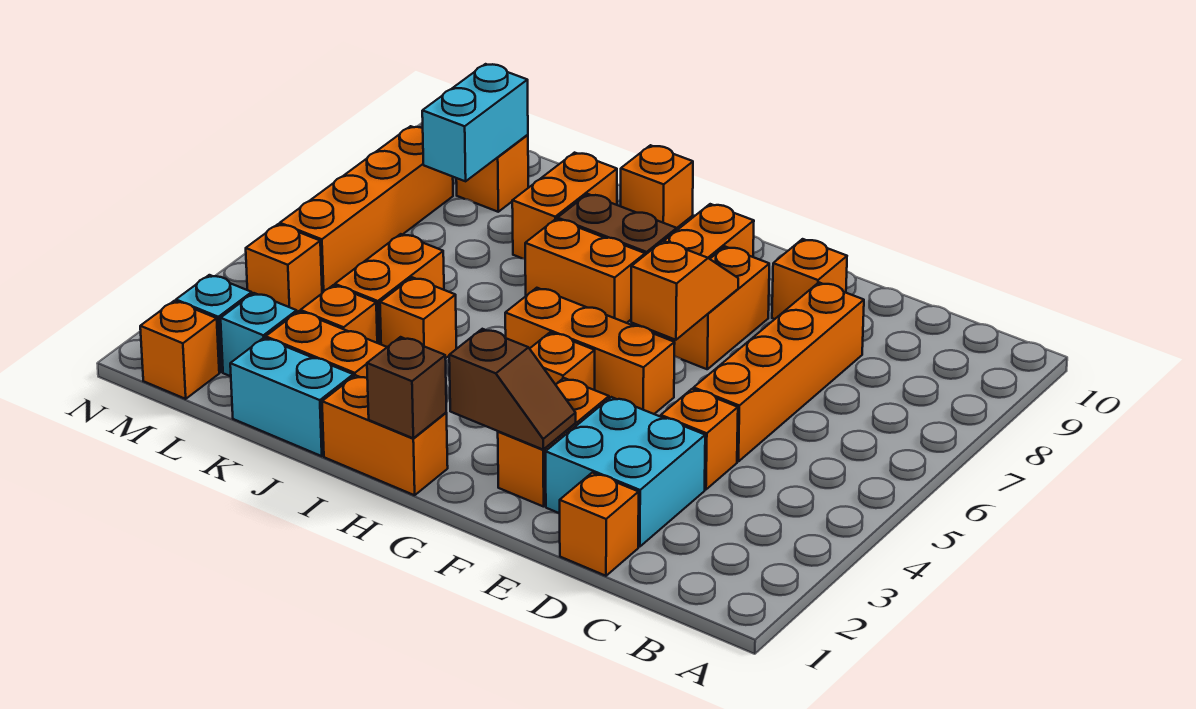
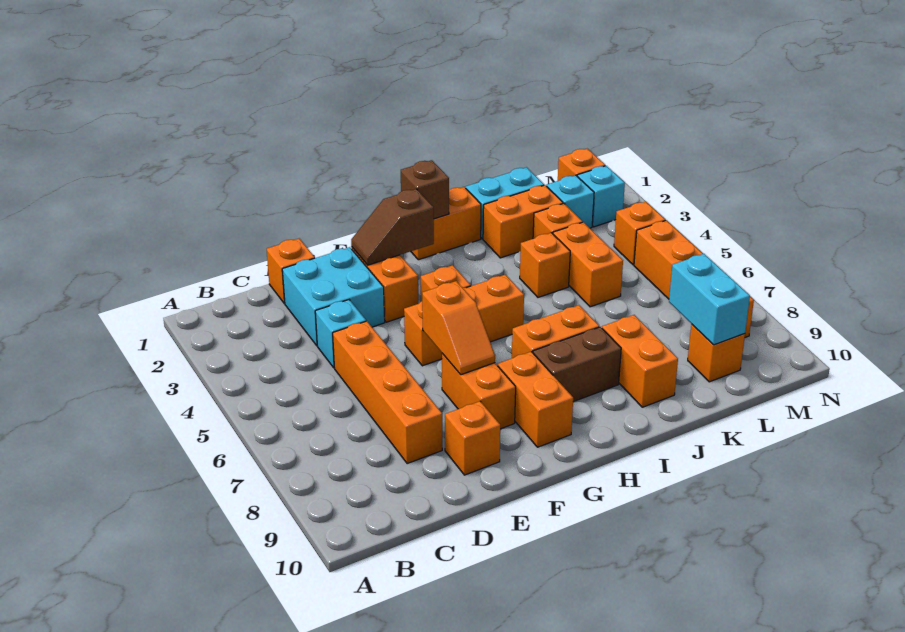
orange 1x1 brick [661,389,738,489] -> cyan 1x1 brick [315,300,366,368]
orange 1x1 brick [621,145,693,228] -> none

